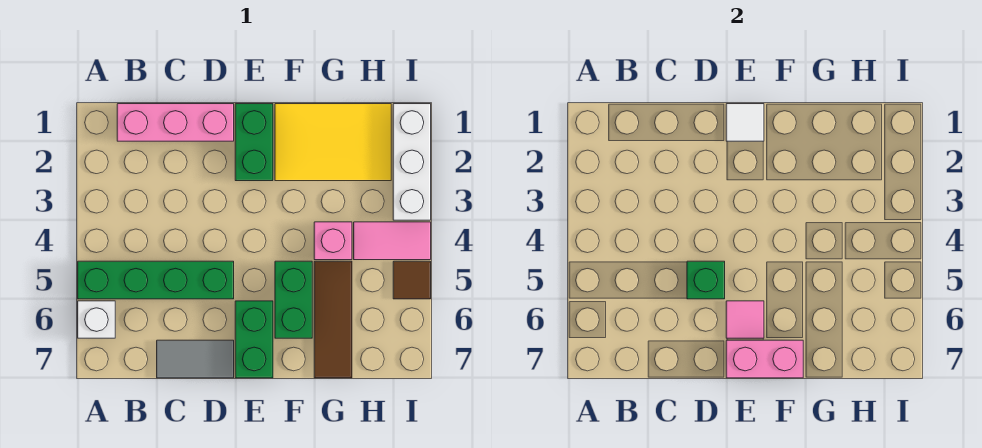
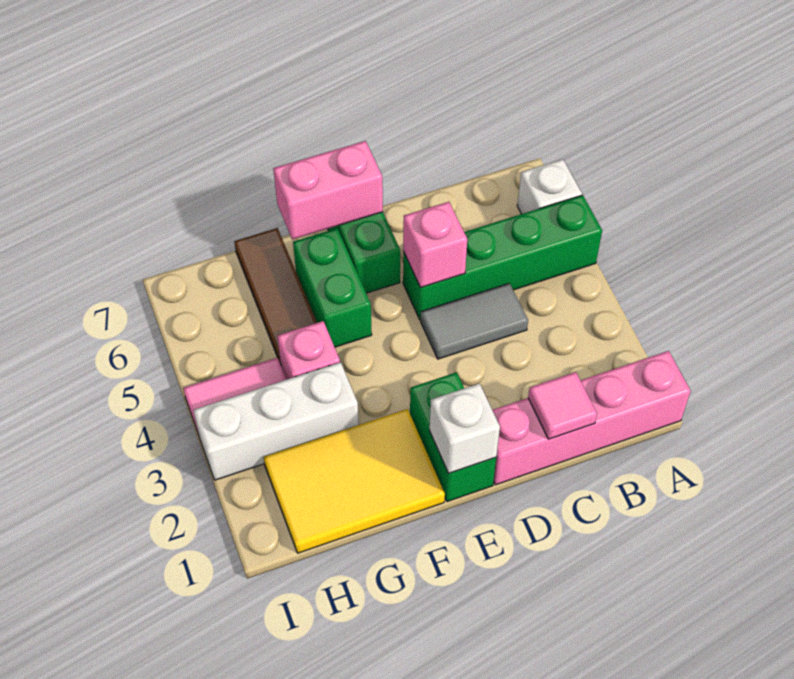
pink 1x3 brick [117,104,234,141] -> pink 1x4 brick [492,351,691,485]
grey 1x2 tile [157,340,234,378] -> grey 1x2 tile moved to [421,283,528,359]
green 1x1 brick [687,261,725,299] -> pink 1x1 brick [403,202,467,288]
white 1x1 tile [726,104,764,141] -> white 1x1 brick [430,383,500,473]
pink 1x1 tile [726,301,764,338] -> pink 1x1 tile moved to [528,372,597,439]
white 1x3 brick [393,104,431,220] -> white 1x3 brick turned to [193,362,359,480]
brown 1x1 tile [393,261,431,299] -> none

